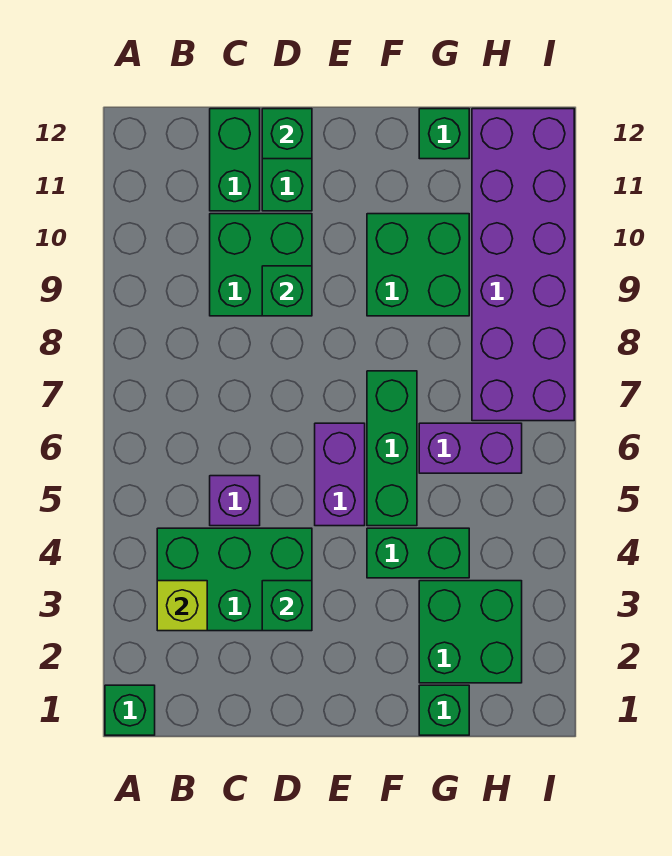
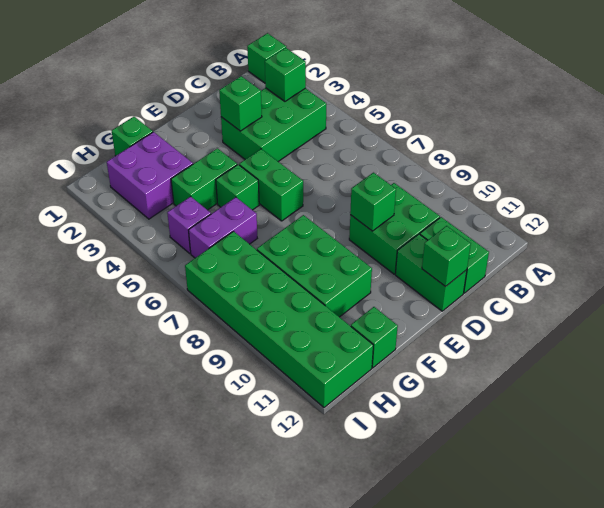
lime 1x1 brick [157,581,207,631] -> green 1x1 brick [265,48,306,101]
purple 1x1 brick [210,476,260,526] -> purple 1x1 brick moved to [167,197,211,254]
purple 1x2 brick [315,423,365,526] -> green 1x2 brick [239,149,303,221]
green 1x3 brick [367,371,417,526] -> green 1x1 brick [216,165,259,210]
green 2x2 brick [367,214,469,316] -> green 2x3 brick [257,215,372,317]
green 2x2 brick [419,581,522,683] -> purple 2x2 brick [107,132,193,219]
purple 2x6 brick [472,109,574,421] -> green 2x6 brick [185,231,373,408]

